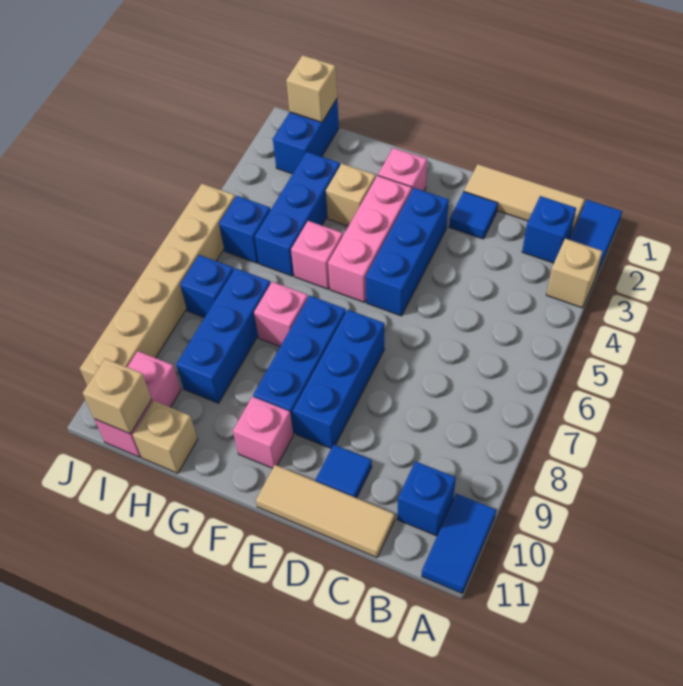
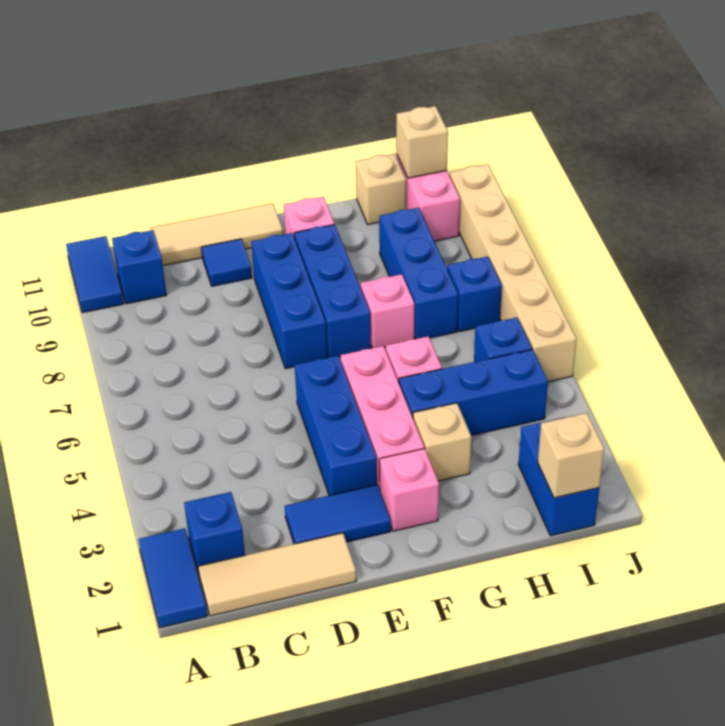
tan 1x1 brick [546,239,602,308] -> none
blue 1x1 tile [449,192,498,239] -> blue 1x2 tile [285,485,391,544]
blue 1x3 brick [255,152,340,276] -> blue 1x3 brick turned to [399,350,548,435]

